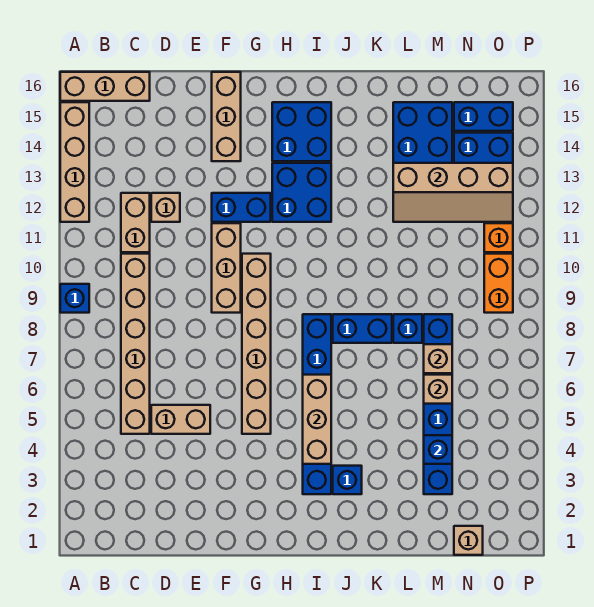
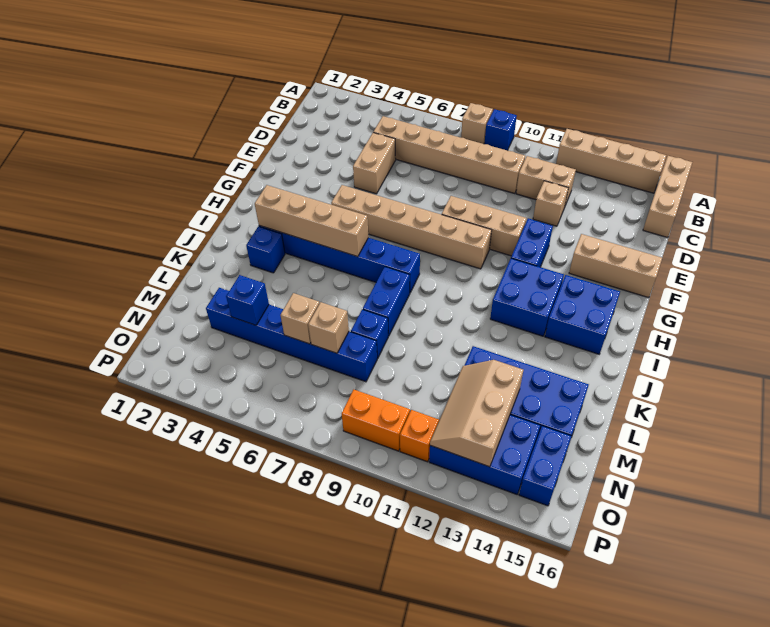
tan 1x3 brick [303,375,331,464] -> tan 1x4 brick [255,185,368,257]
tan 2x4 slope [393,163,513,222] -> tan 2x3 slope [430,360,523,467]
tan 1x1 brick [454,526,483,555] -> tan 1x1 brick moved to [461,103,493,144]

